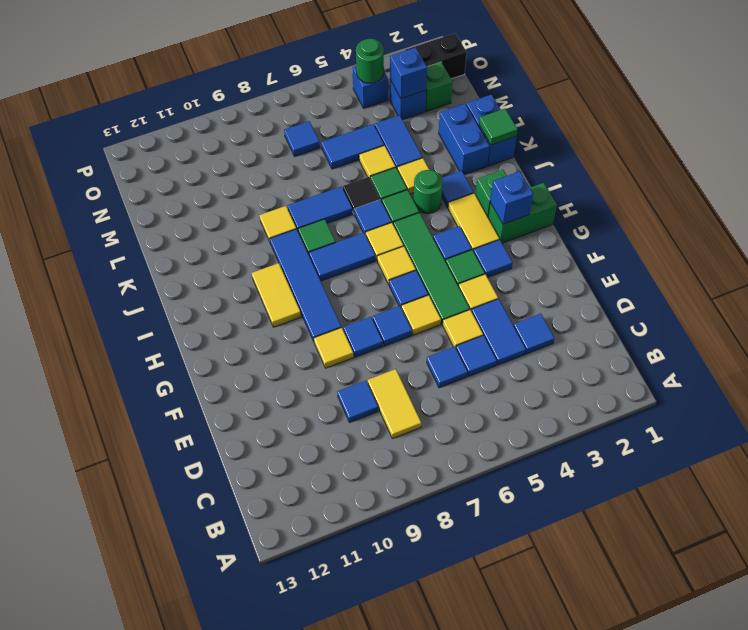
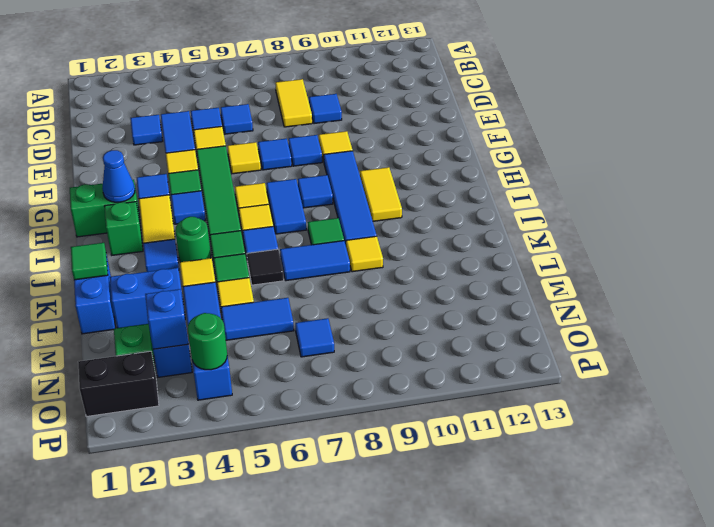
blue 1x1 tile [389,271,428,307] -> blue 1x1 tile moved to [298,175,333,208]
blue 1x1 brick [490,171,533,224] -> blue 1x1 cone [102,150,135,202]
blue 1x2 tile [309,233,375,281] -> blue 1x2 tile turned to [266,179,306,234]
blue 1x2 brick [439,104,490,175] -> blue 1x2 brick turned to [110,268,185,328]

